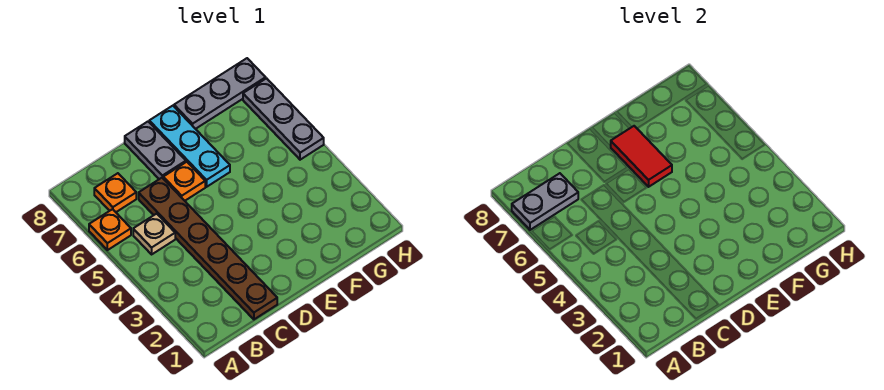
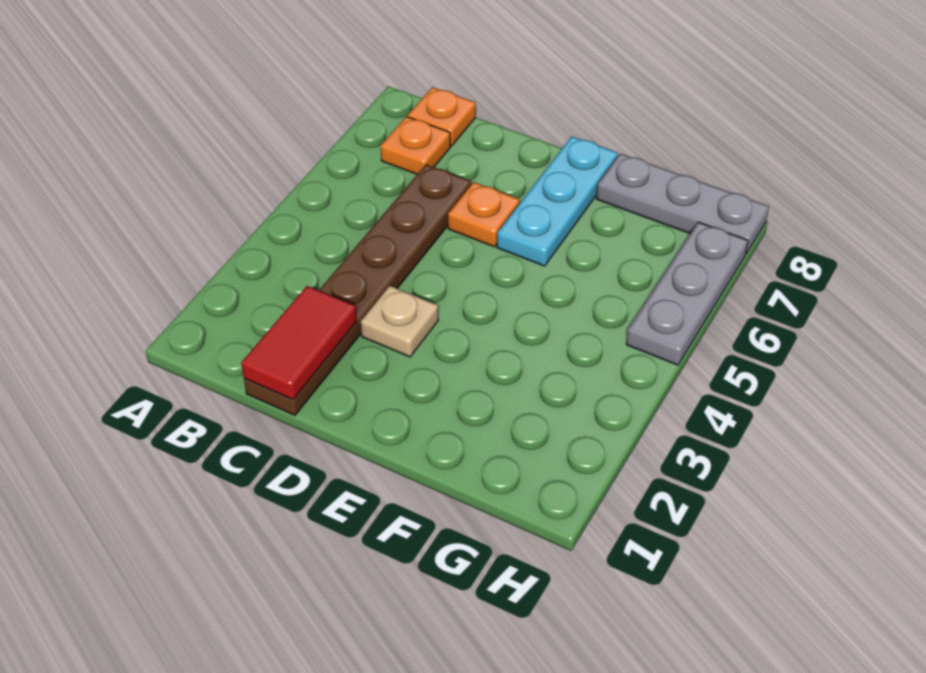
orange 1x1 plate [89,209,131,250] -> orange 1x1 plate moved to [408,87,476,146]
grey 1x2 plate [512,173,578,230] -> none
tan 1x1 plate [133,214,175,254] -> tan 1x1 plate moved to [361,286,438,357]
grey 1x2 plate [125,122,186,179] -> none
red 1x2 tile [611,126,672,187] -> red 1x2 tile moved to [241,286,357,400]

